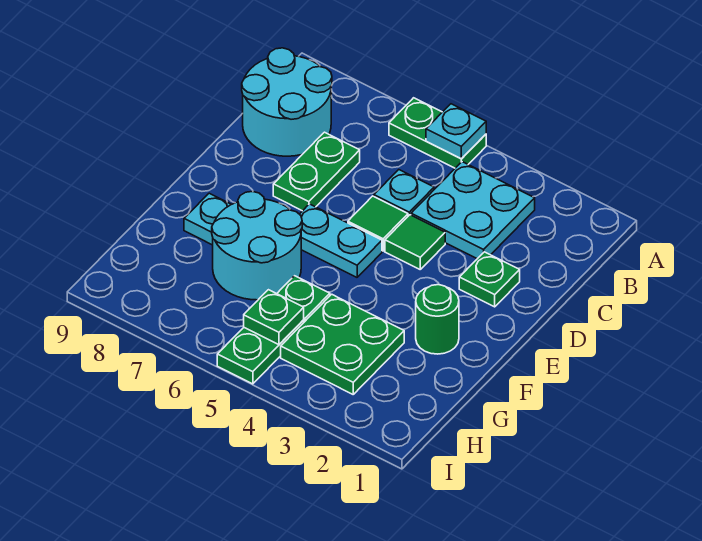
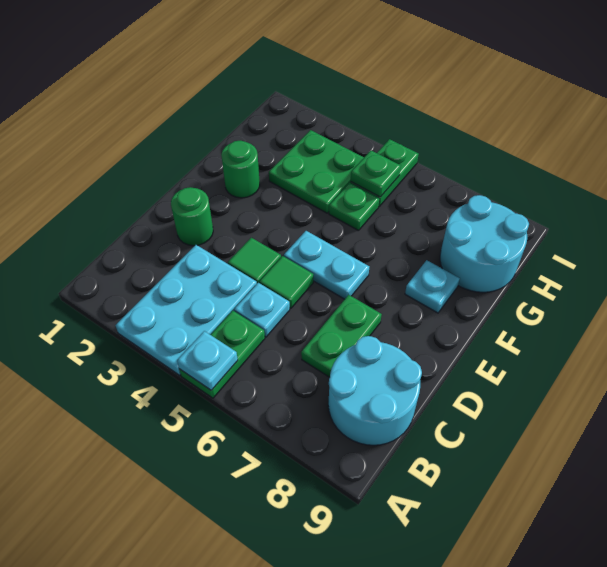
green 1x2 plate [389,98,486,168] -> green 1x2 plate turned to [179,311,265,398]
cyan 2x2 plate [411,162,535,259] -> cyan 2x3 plate [116,245,257,375]
green 1x1 plate [459,252,520,307] -> green 1x1 round brick [171,187,213,246]
cyan 2x2 round brick [212,192,302,300] -> cyan 2x2 round brick moved to [440,195,529,292]

